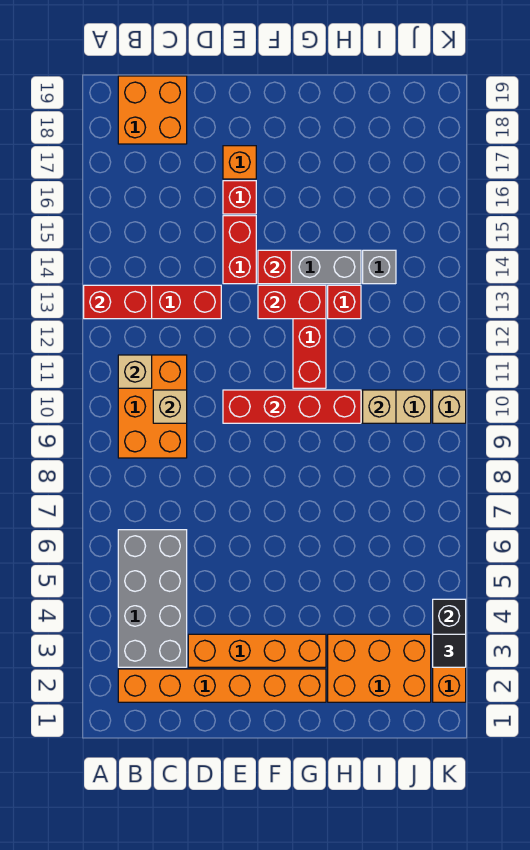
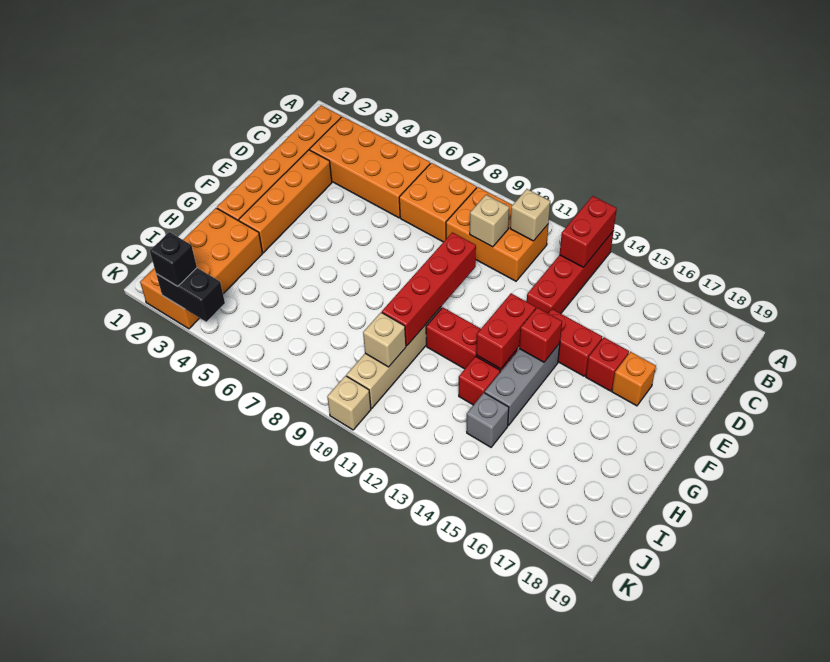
grey 2x4 brick [118,530,187,667] -> orange 2x4 brick [310,117,430,218]
orange 2x2 brick [118,76,187,144] -> orange 2x2 brick moved to [399,163,477,242]
black 1x1 tile [433,634,466,667] -> black 1x1 brick [150,232,197,286]

